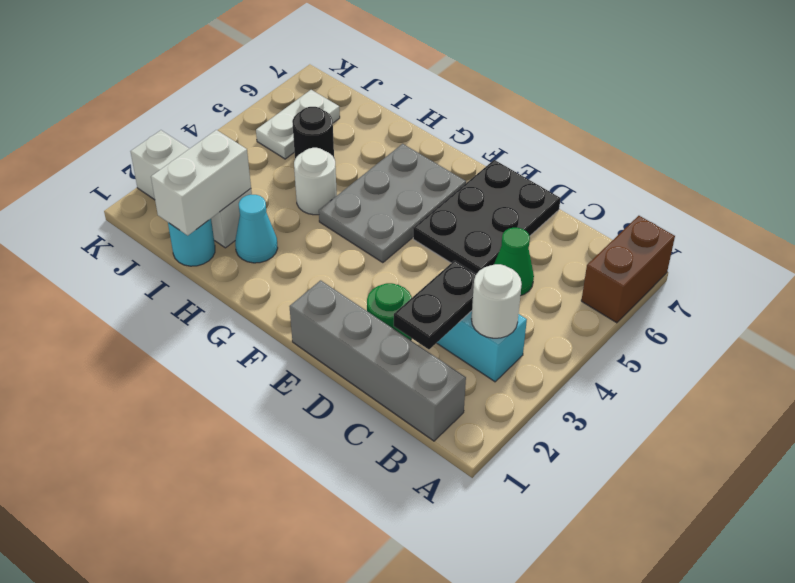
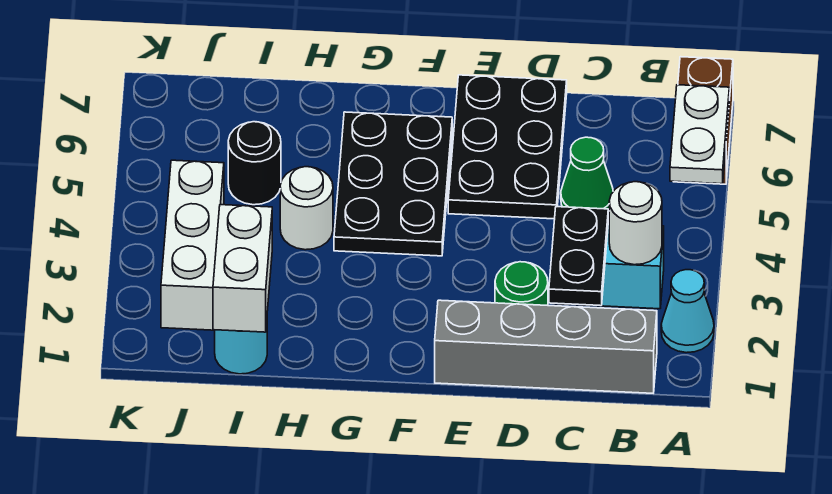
grey 2x3 plate [319,144,466,263] -> black 2x3 plate [334,112,452,256]
cyan 1x1 cone [235,195,278,263] -> cyan 1x1 cone moved to [661,270,714,353]
white 1x3 brick [131,130,252,248] -> white 1x3 brick turned to [161,160,224,330]
white 1x2 plate [256,90,340,159] -> white 1x2 plate moved to [670,85,729,184]

